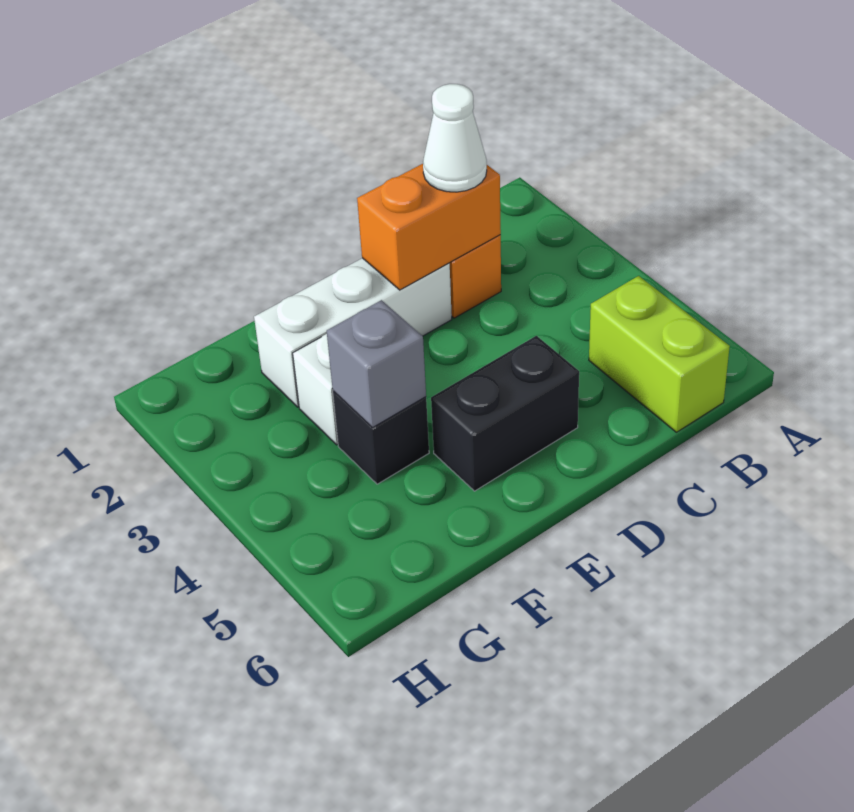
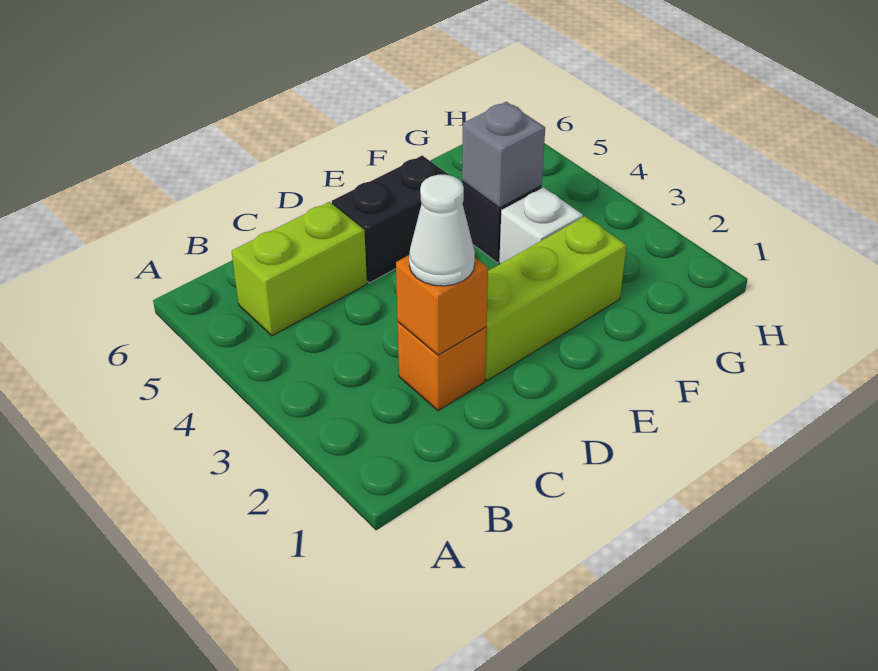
lime 1x2 brick [589,276,730,432] -> lime 1x2 brick turned to [232,202,367,336]
orange 1x2 brick [357,164,501,290] -> orange 1x1 brick [396,255,488,355]
white 1x3 brick [254,258,452,407] -> lime 1x3 brick [485,216,626,381]

